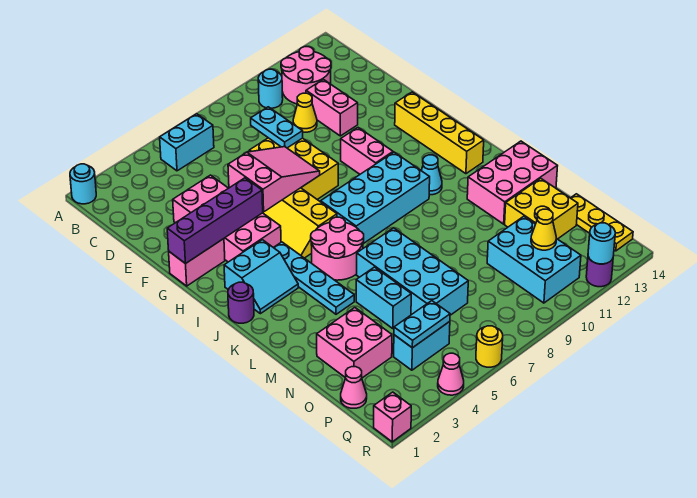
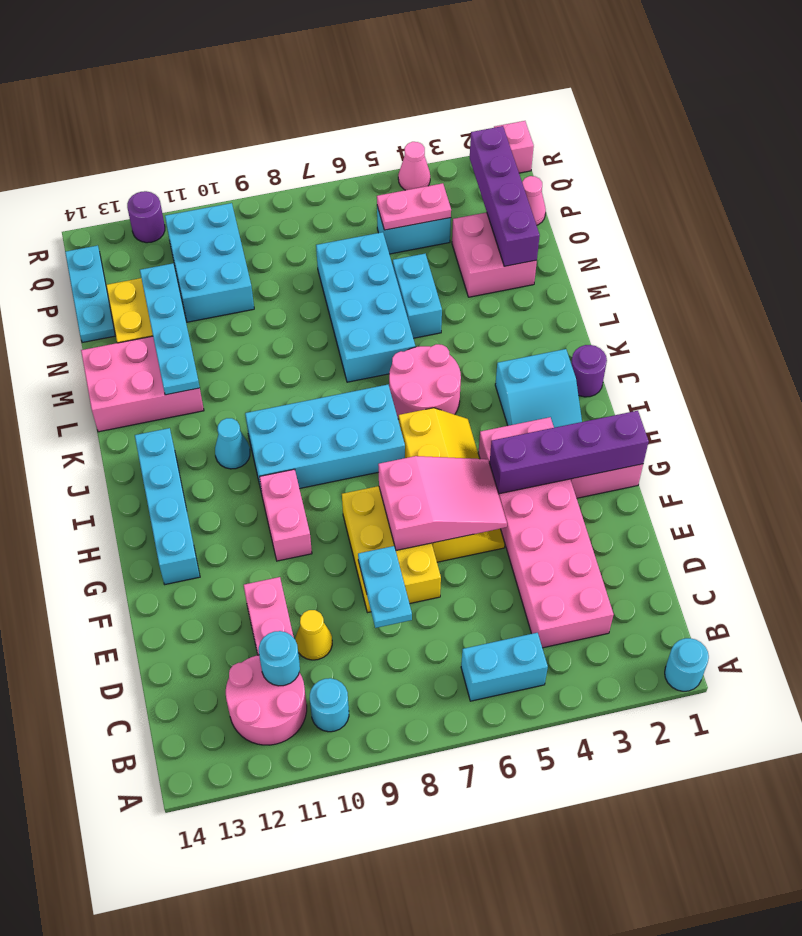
pink 2x4 brick [173,175,281,262] -> pink 2x6 brick [478,417,614,648]
pink 2x3 slope [228,147,320,212] -> pink 2x3 slope turned to [378,456,507,550]
yellow 1x4 brick [395,92,484,174] -> cyan 1x4 brick [135,428,200,584]
cyan 2x2 slope [224,240,298,314] -> cyan 2x2 slope turned to [495,349,582,428]
cyan 1x4 plate [273,242,354,314] -> cyan 1x4 plate moved to [140,263,200,395]
none -> purple 1x4 brick [470,126,540,266]
yellow 1x3 plate [571,194,633,251] -> cyan 1x3 plate [65,245,115,343]
cyan 1x2 plate [394,301,450,348] -> pink 1x2 plate [377,183,451,230]
yellow 1x1 cone [531,209,556,250] -> none
yellow 1x1 round brick [476,326,503,367] -> none
cyan 1x1 round brick [588,223,615,264] -> cyan 1x1 round brick moved to [259,631,300,686]

